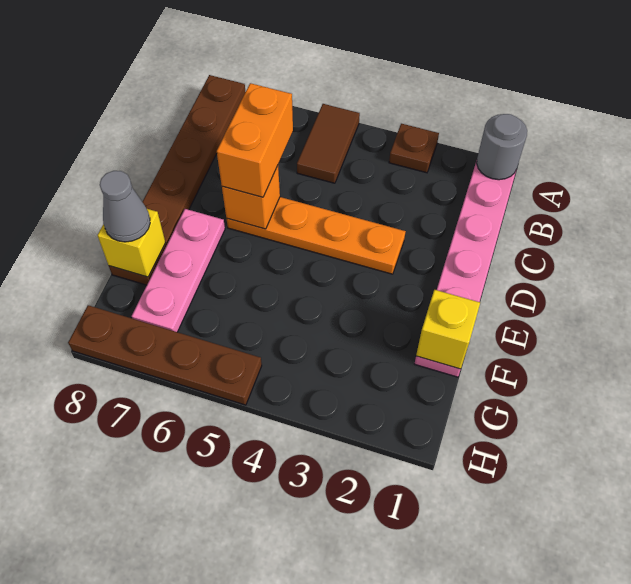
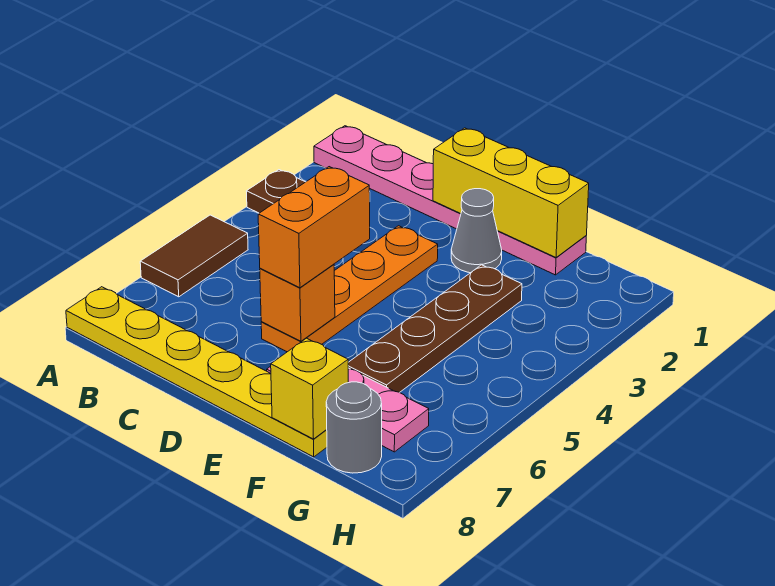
grey 1x1 round brick [477,114,527,180] -> grey 1x1 round brick moved to [326,382,382,473]
brown 1x2 tile [297,104,360,183] -> brown 1x2 tile turned to [140,215,248,297]
brown 1x6 plate [109,75,245,285] -> yellow 1x6 plate [66,287,327,457]
orange 1x2 brick [217,83,293,197] -> orange 1x2 brick turned to [258,167,370,288]
yellow 1x1 brick [416,290,480,369] -> yellow 1x3 brick [433,128,589,258]
grey 1x1 cone [100,171,150,242] -> grey 1x1 cone moved to [451,189,502,273]
brown 1x4 plate [68,305,262,405] -> brown 1x4 plate moved to [348,265,522,393]

